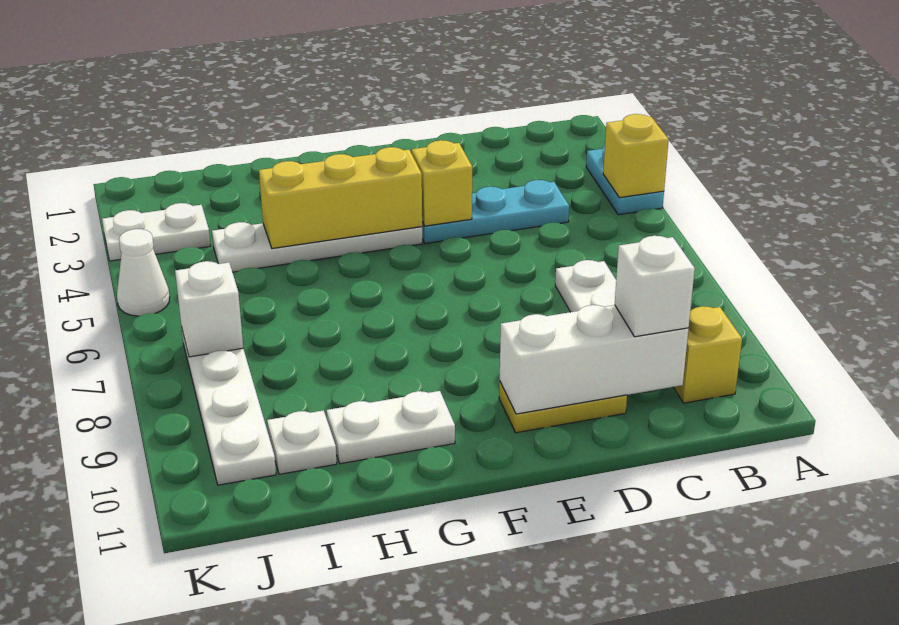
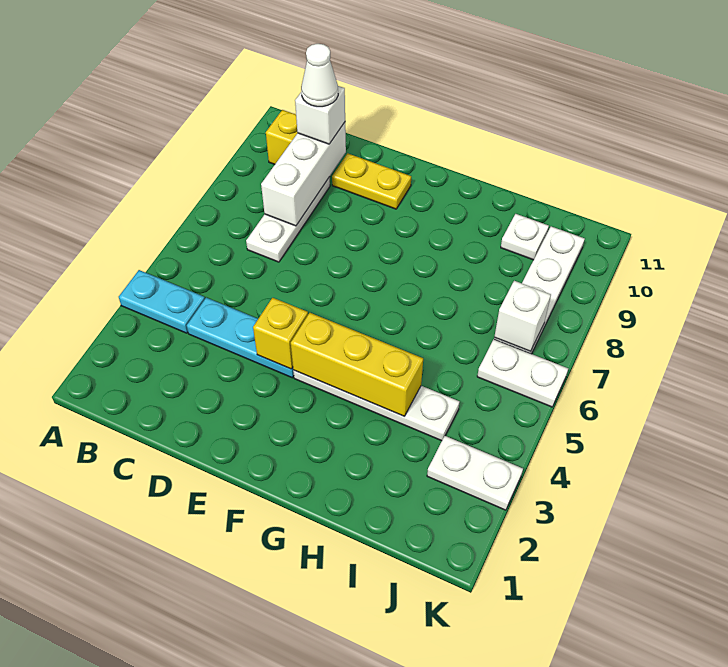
cyan 1x2 plate [586,146,664,215] -> cyan 1x2 plate turned to [119,270,205,333]
yellow 1x1 brick [603,114,669,198] -> none
white 1x3 brick [500,305,689,414] -> white 1x3 brick turned to [261,122,346,226]
white 1x2 plate [327,391,455,464] -> white 1x2 plate moved to [477,339,568,407]
white 1x1 cone [117,229,170,316] -> white 1x1 cone moved to [301,44,338,107]

